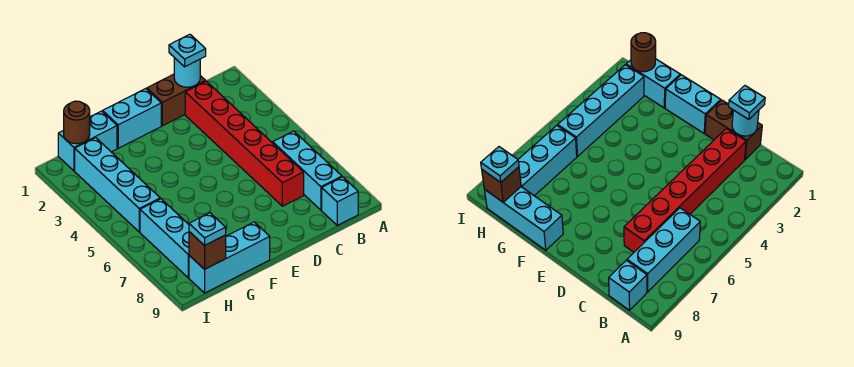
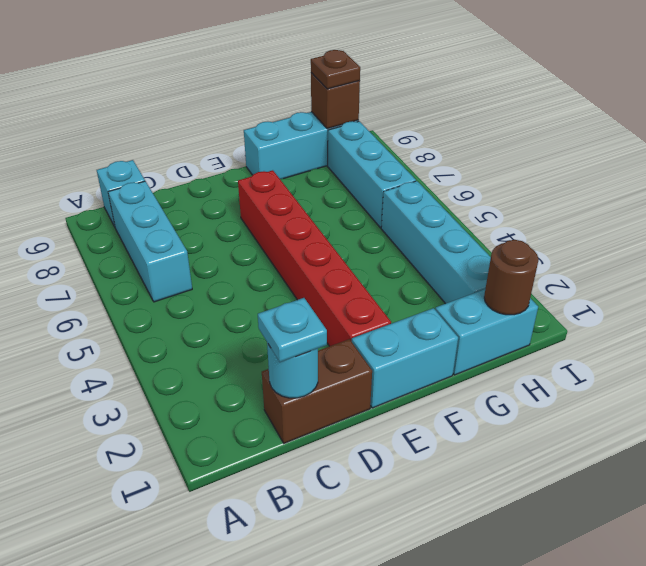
red 1x6 brick [185,81,304,206] -> red 1x6 brick moved to [238,170,391,346]
cyan 1x1 plate [189,213,226,246] -> brown 1x1 plate [311,50,360,89]

